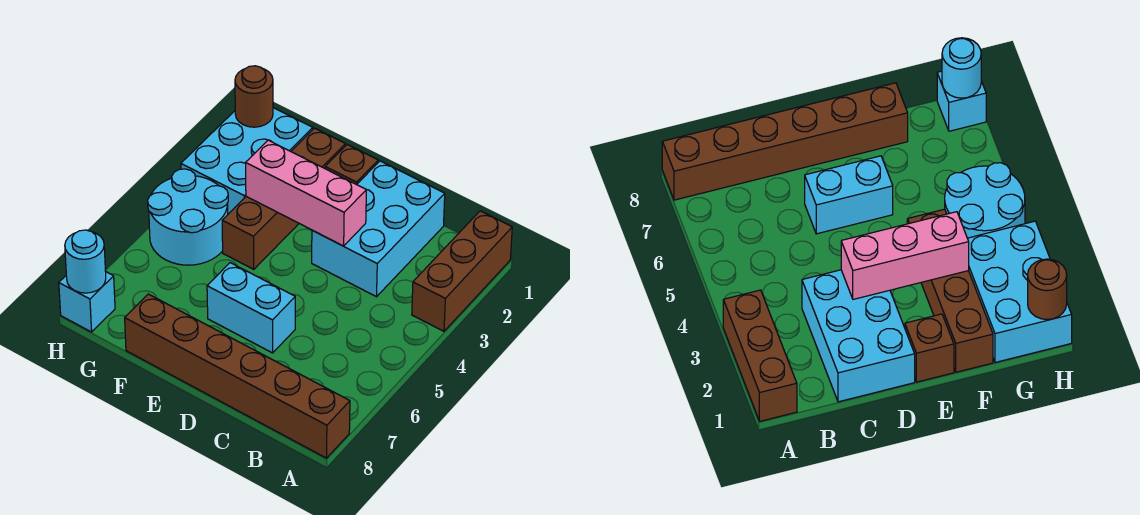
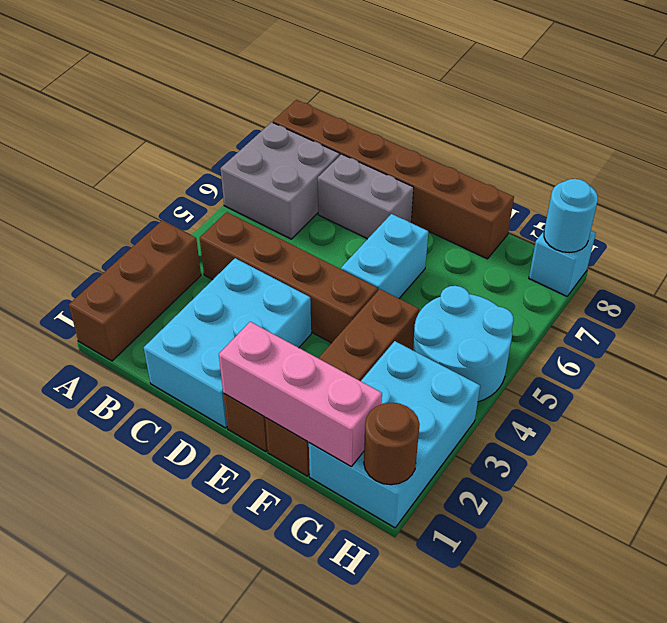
none -> grey 2x2 brick [220,122,340,239]
none -> brown 1x4 brick [200,212,378,343]
none -> grey 1x2 brick [318,154,414,239]
pink 1x3 brick [246,140,366,246] -> pink 1x3 brick moved to [219,322,382,466]
cyan 1x2 brick [207,263,295,353] -> cyan 1x2 brick turned to [341,214,428,298]

